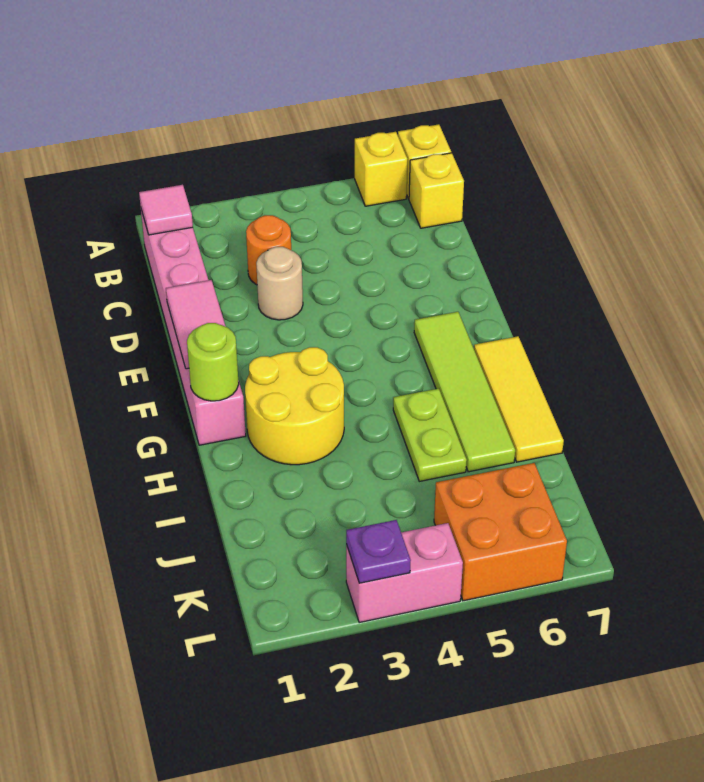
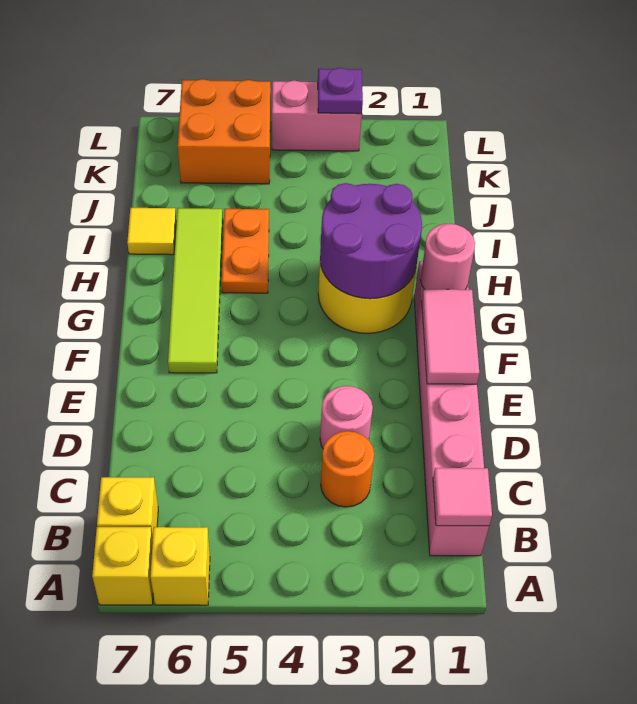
tan 1x1 round brick [256,247,303,320] -> pink 1x1 round brick [320,386,373,448]
lime 1x1 round brick [187,323,239,401] -> pink 1x1 round brick [420,224,475,290]
none -> purple 2x2 round brick [320,183,422,299]
yellow 1x3 tile [474,336,564,462] -> yellow 1x1 tile [127,208,176,255]
lime 1x2 plate [393,389,467,481] -> orange 1x2 plate [222,209,269,293]

